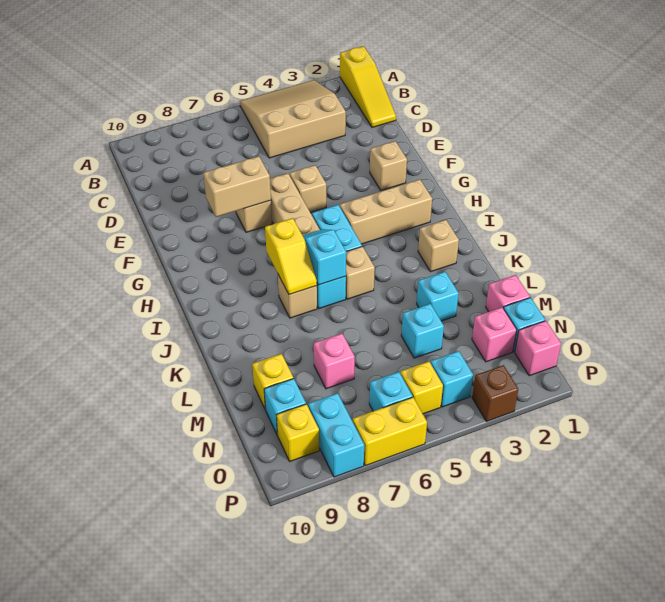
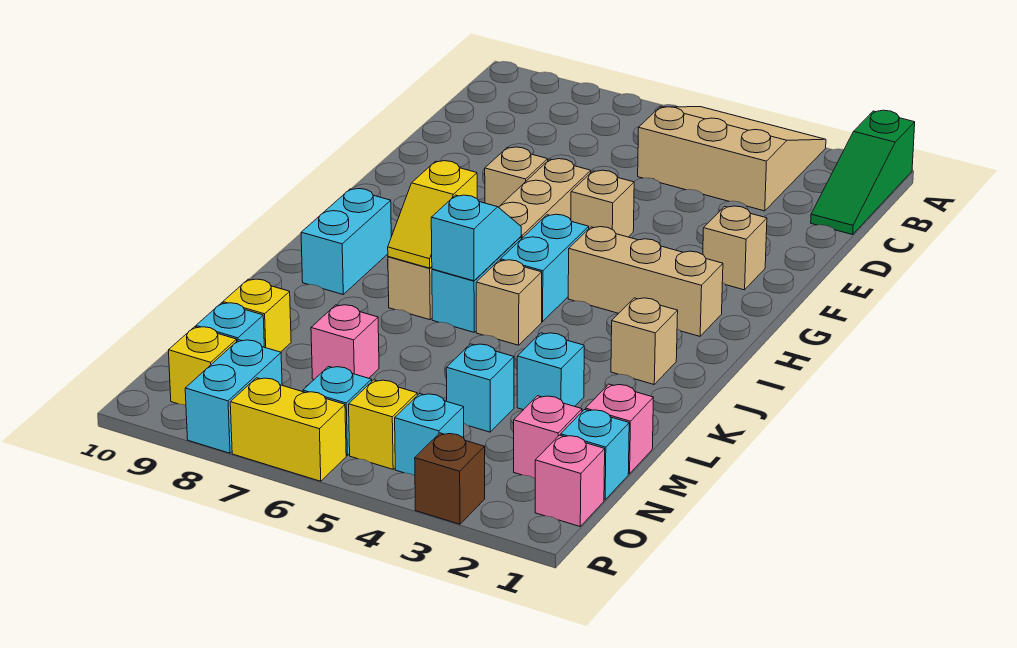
yellow 1x3 slope [340,46,396,127] -> green 1x3 slope [811,110,915,235]
tan 1x2 brick [203,156,271,217] -> none
none -> cyan 1x2 brick [301,189,391,294]

